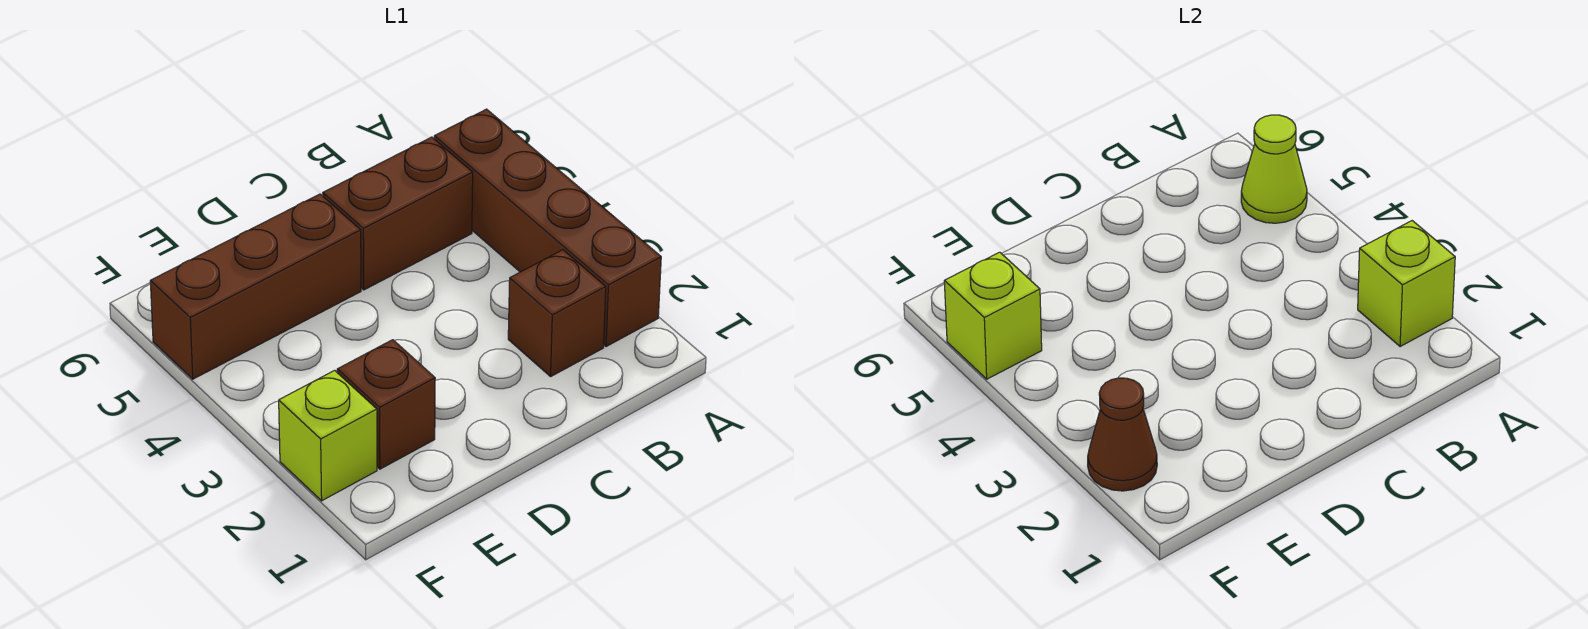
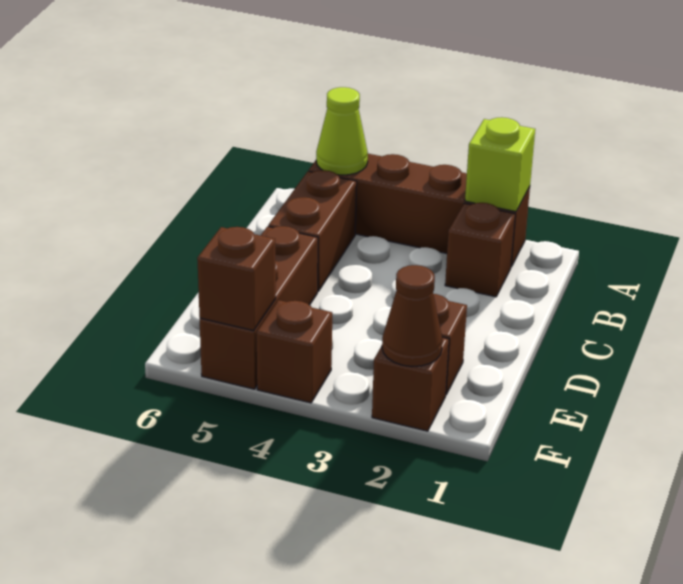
lime 1x1 brick [279,370,377,501] -> brown 1x1 brick [372,337,449,431]
none -> brown 1x1 brick [257,300,332,403]
lime 1x1 brick [944,252,1042,379] -> brown 1x1 brick [197,227,276,331]

